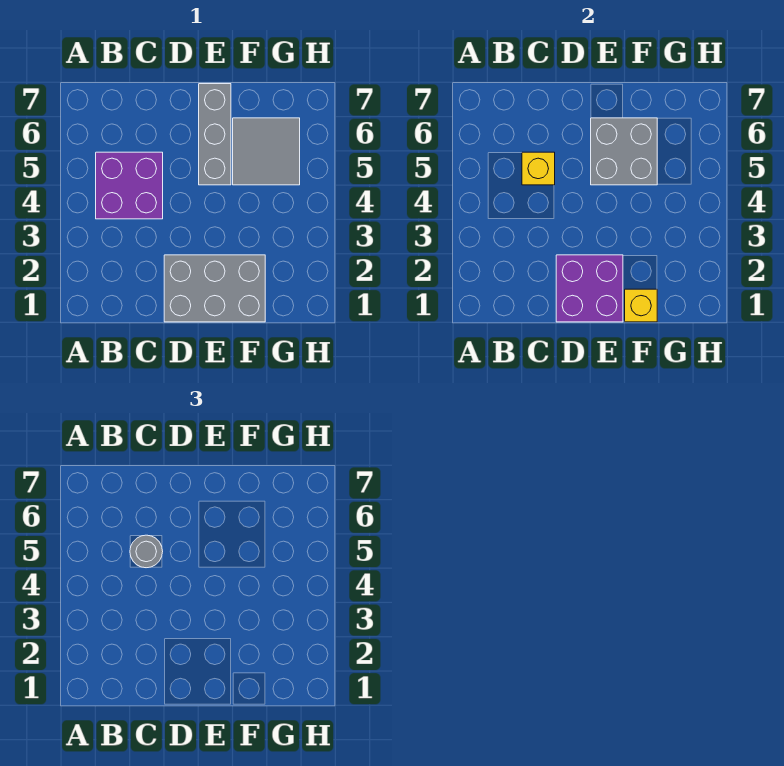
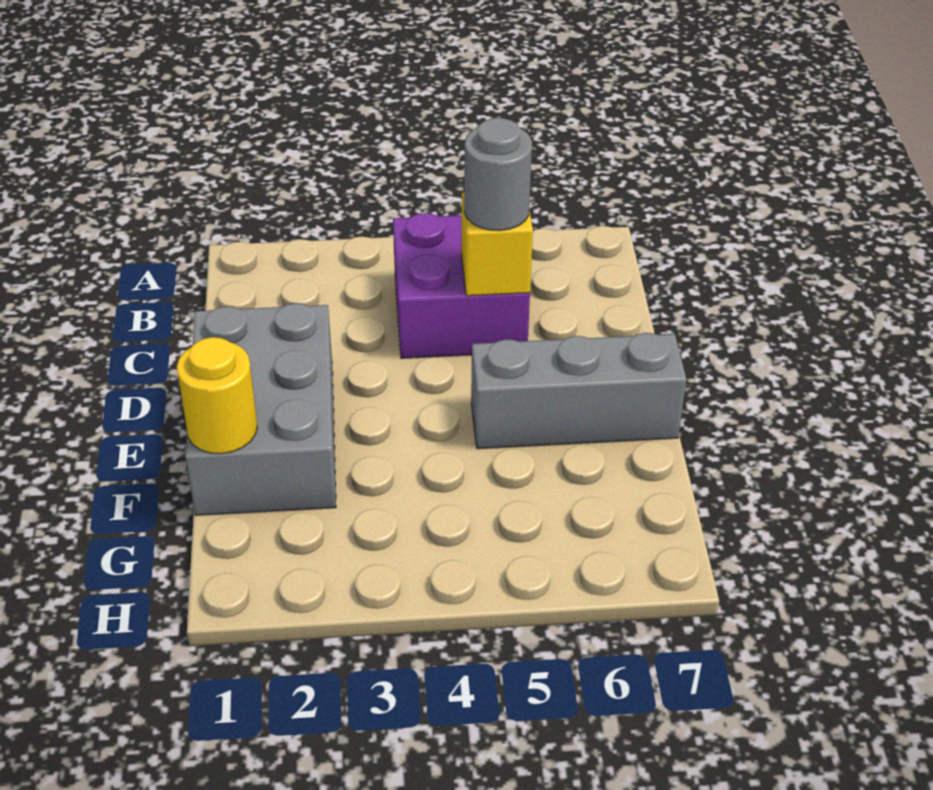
purple 2x2 brick [556,255,623,322] -> none
grey 2x2 brick [591,118,657,185] -> none
yellow 1x1 brick [625,289,657,322] -> yellow 1x1 round brick [177,337,257,454]
grey 2x2 tile [233,118,300,185] -> none

